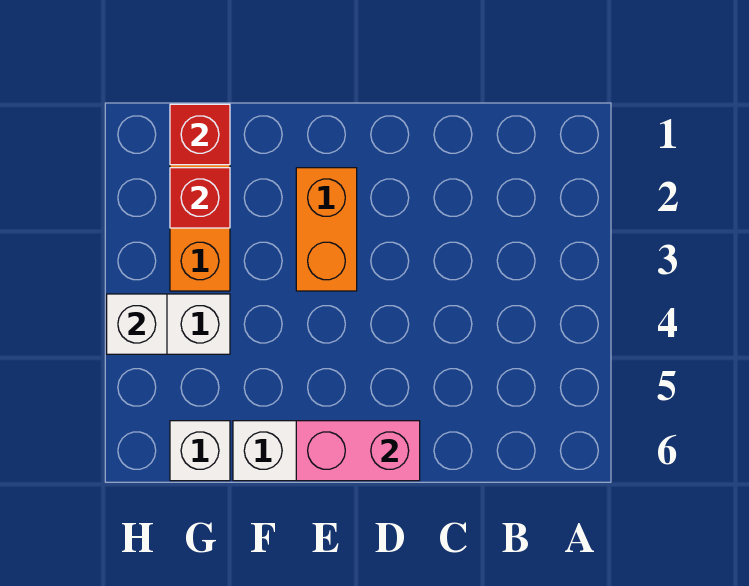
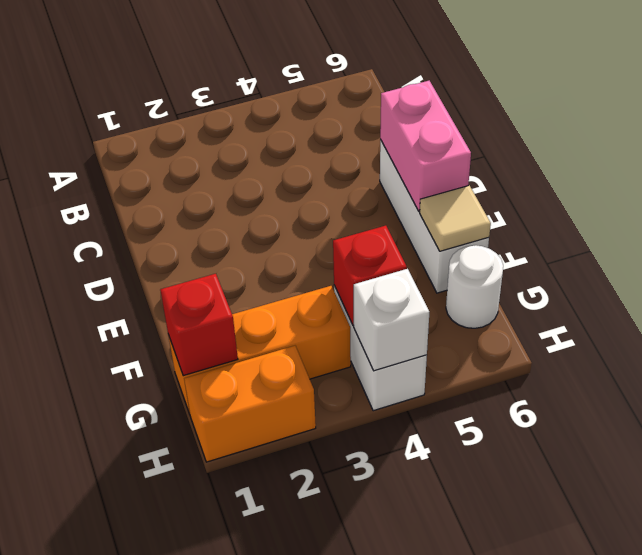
orange 1x2 brick [296,168,357,291] -> orange 1x2 brick moved to [184,346,316,462]
none -> tan 1x1 tile [420,185,491,251]
red 1x1 brick [170,168,230,228] -> red 1x1 brick moved to [333,226,407,325]
white 1x1 brick [170,421,230,481] -> white 1x1 round brick [446,245,503,328]

